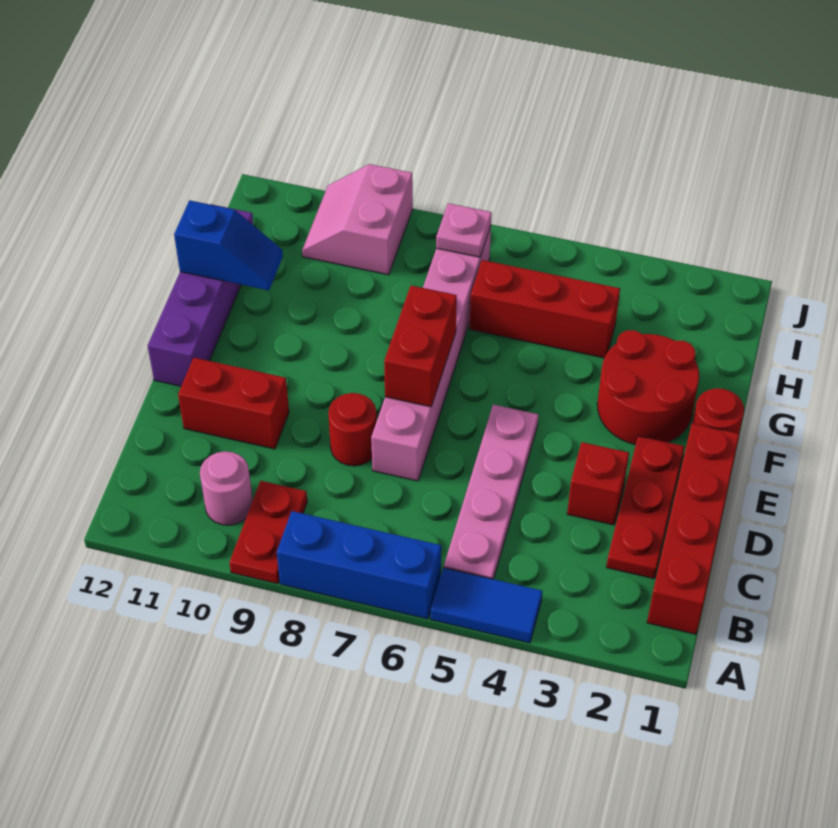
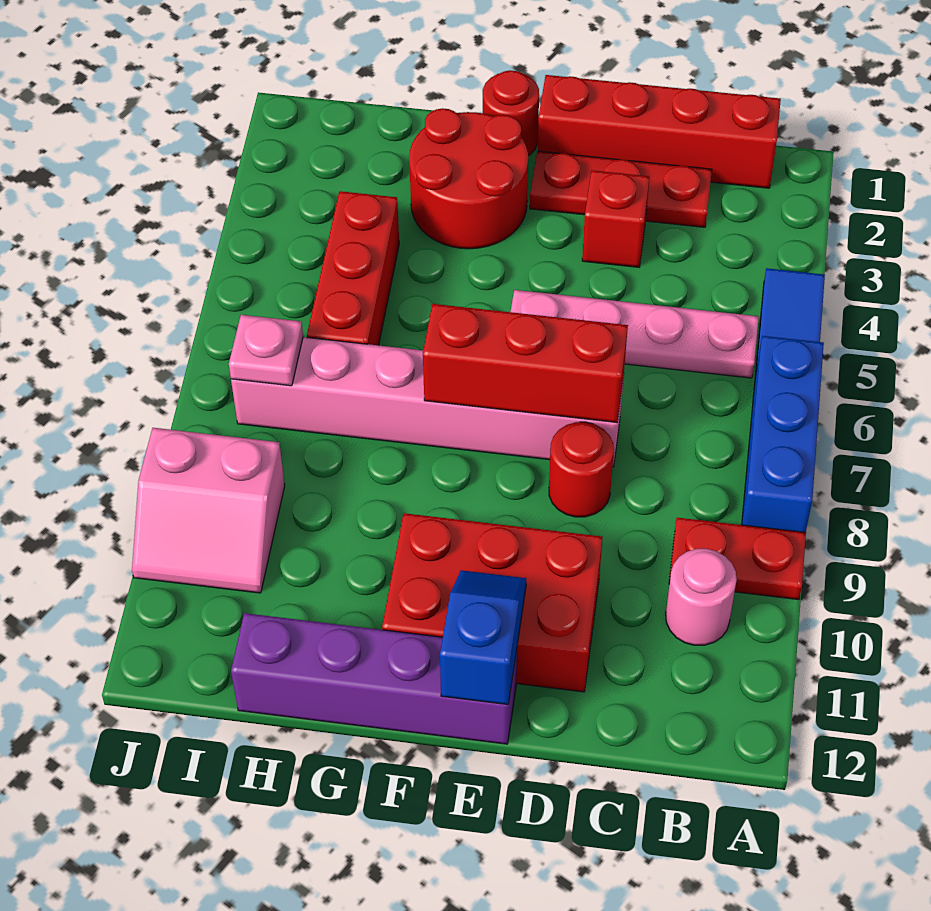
red 1x2 brick [178,358,289,449] -> red 2x3 brick [382,513,602,692]
red 1x2 brick [384,286,457,407] -> red 1x3 brick [423,304,628,422]
blue 1x2 slope [174,200,283,290] -> blue 1x2 slope moved to [440,570,526,704]

